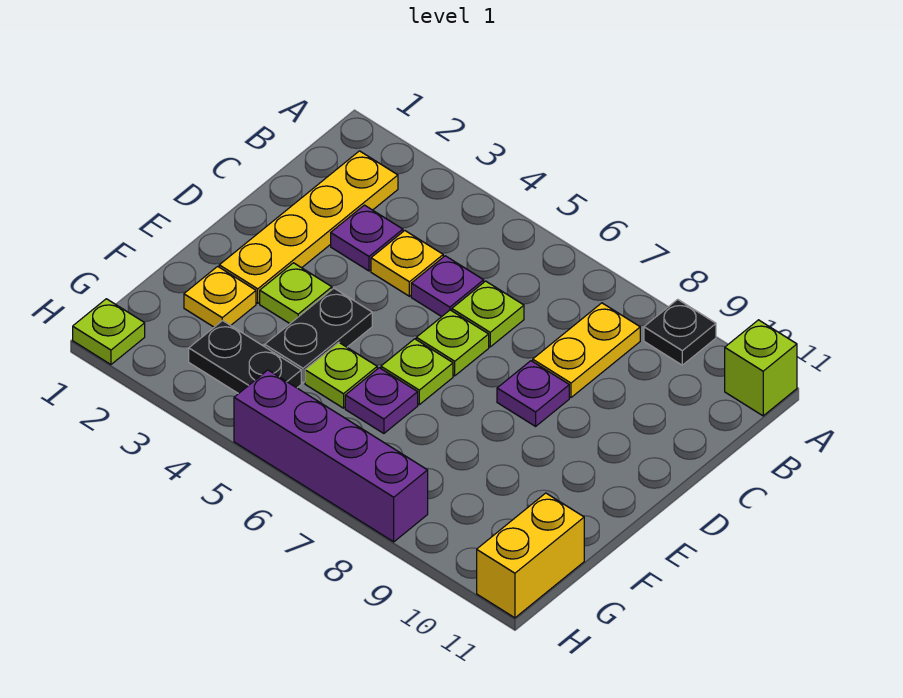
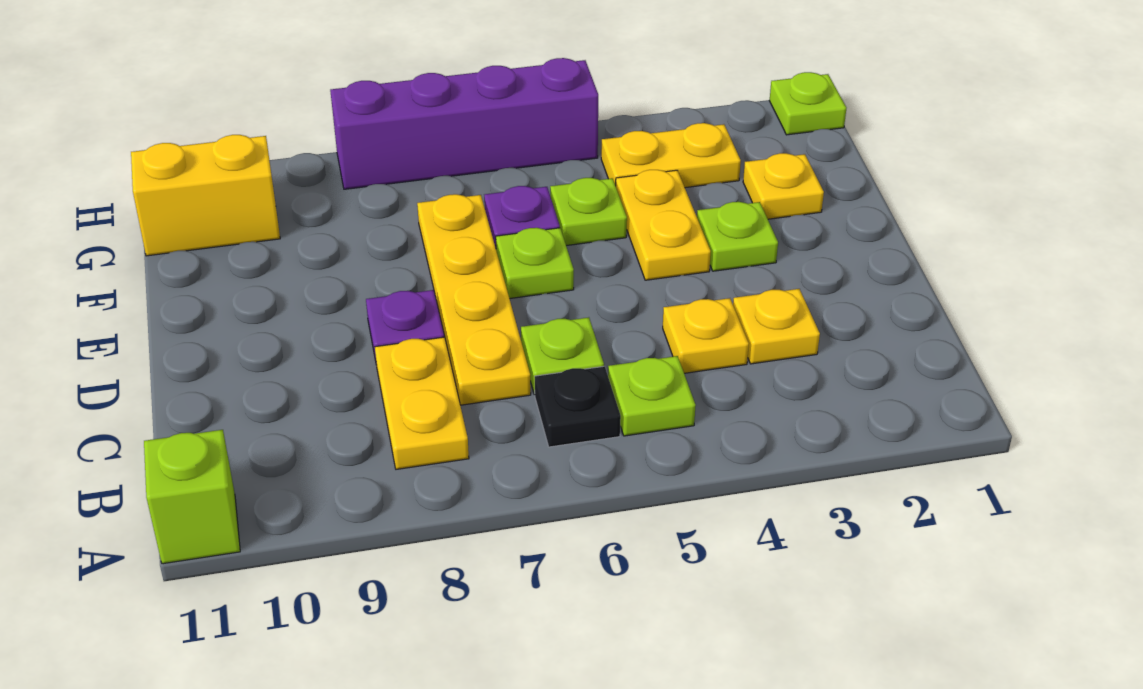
black 1x1 plate [644,299,716,365] -> black 1x1 plate moved to [535,366,621,447]
yellow 1x4 plate [219,151,398,303] -> yellow 1x4 plate moved to [417,194,531,405]
purple 1x1 plate [331,205,403,271] -> yellow 1x1 plate [733,289,820,364]
purple 1x1 plate [411,256,484,317] -> none
lime 1x1 plate [416,310,489,376] -> lime 1x1 plate moved to [608,356,696,436]
black 1x2 plate [265,288,372,383] -> yellow 1x2 plate [616,170,711,280]
black 1x2 plate [189,320,301,394] -> yellow 1x2 plate [601,123,741,188]
yellow 1x2 brick [477,493,584,618] -> yellow 1x2 brick turned to [131,135,280,256]

